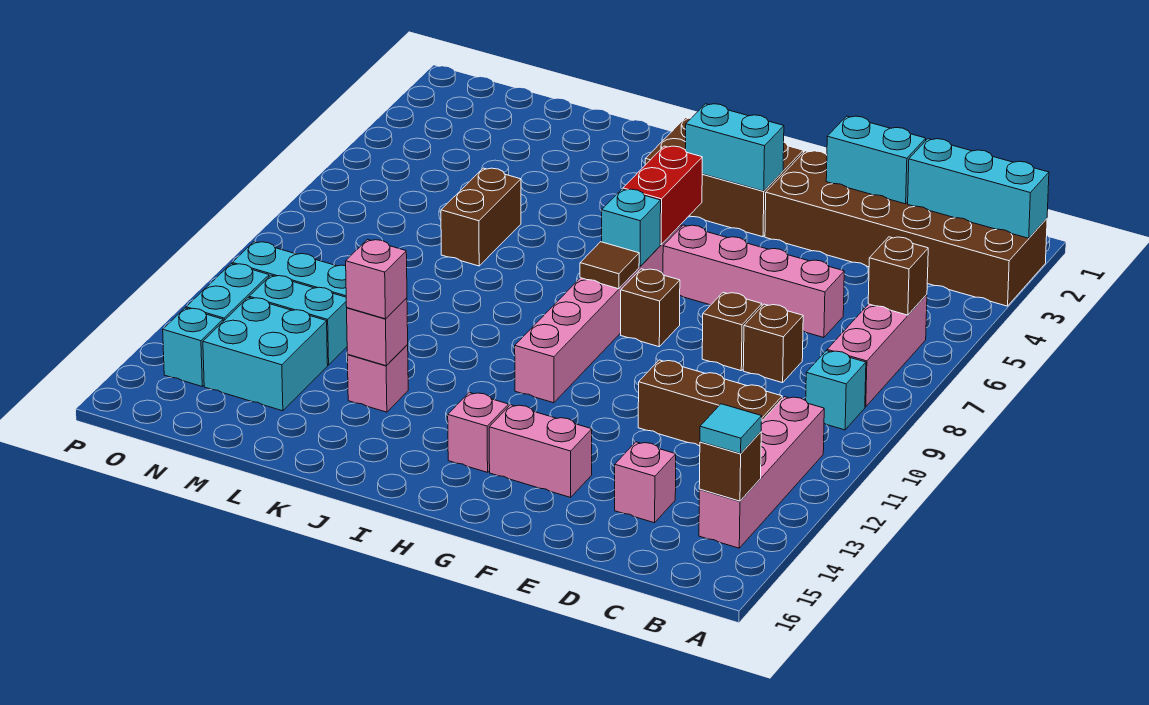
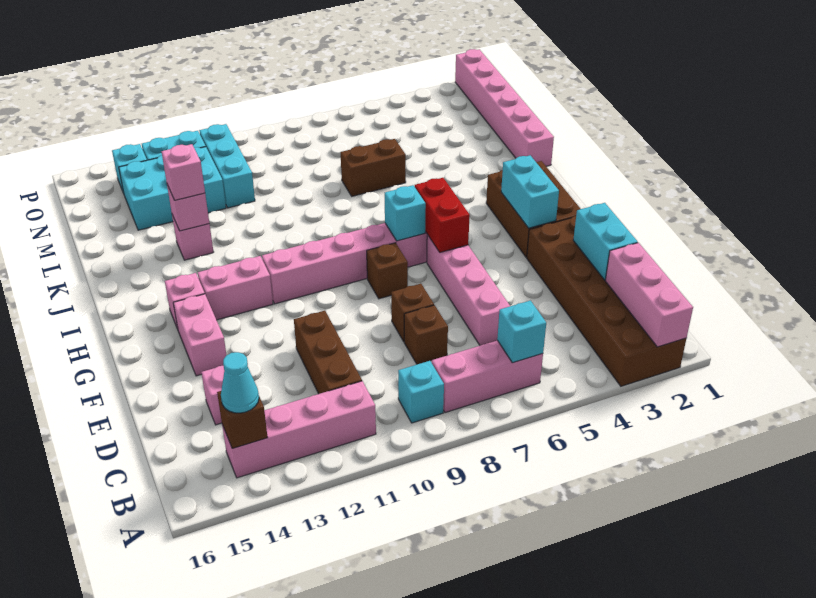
cyan 1x3 brick [908,139,1049,238] -> pink 1x3 brick [605,243,693,347]
brown 1x1 brick [868,237,928,315] -> cyan 1x1 brick [497,301,546,363]
cyan 1x1 tile [700,404,762,454] -> cyan 1x1 cone [221,352,259,413]
red 1x2 brick [623,146,702,245] -> red 1x2 brick turned to [415,178,470,252]
brown 1x1 tile [580,242,639,289] -> none
none -> pink 1x2 brick [198,256,273,320]
none -> pink 1x6 brick [455,49,554,166]

